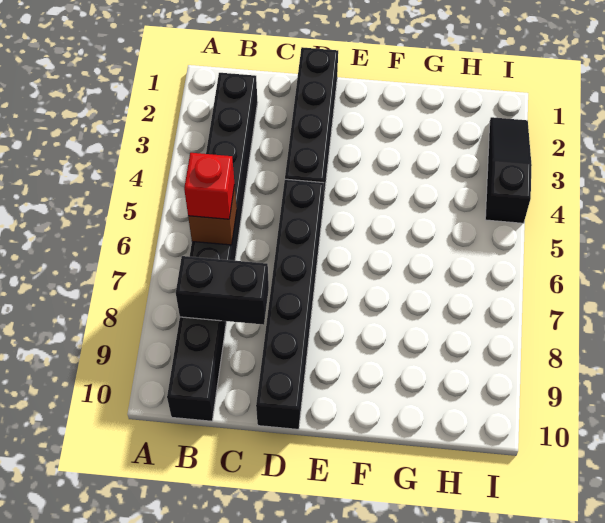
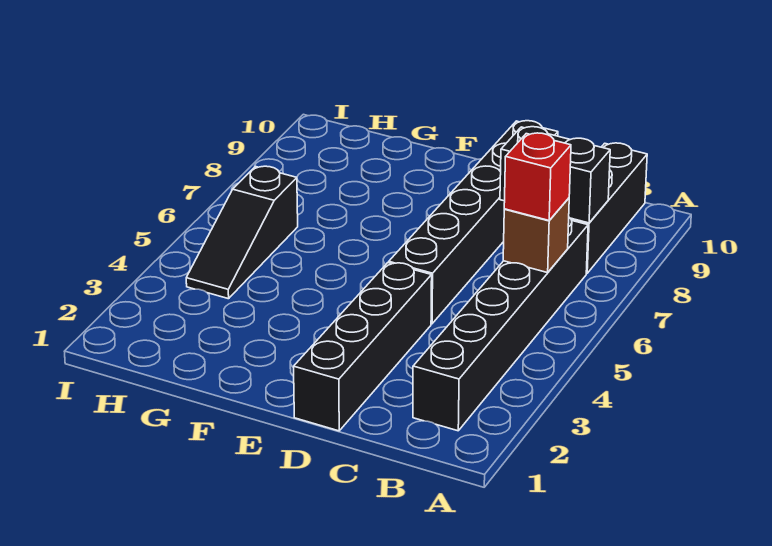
black 1x3 slope [485,117,532,223] -> black 1x3 slope moved to [186,166,298,299]

